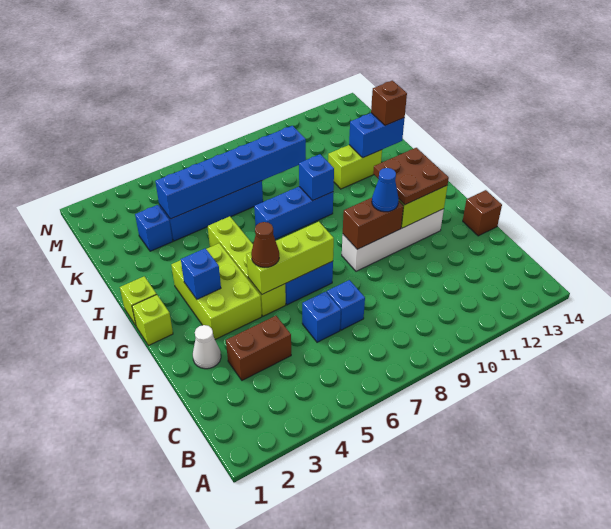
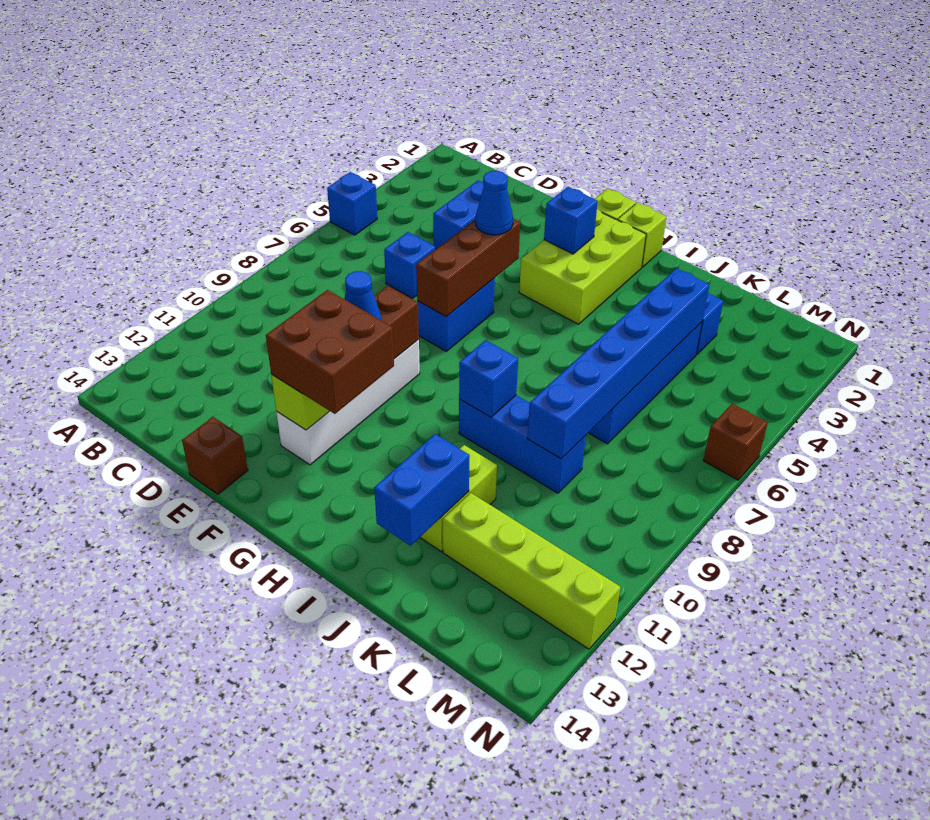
brown 1x2 brick [226,316,291,380] -> blue 1x2 brick [433,180,484,249]
blue 1x1 brick [327,280,365,330] -> blue 1x1 brick moved to [327,172,377,235]
white 1x1 cone [193,325,221,369] -> none
lime 2x3 brick [171,243,262,339] -> lime 2x3 brick turned to [519,209,646,324]
lime 1x4 brick [208,216,286,316] -> lime 1x4 brick moved to [443,493,620,649]
lime 1x3 brick [246,222,334,294] -> brown 1x3 brick [416,219,520,317]
brown 1x1 cone [251,222,279,268] -> blue 1x1 cone [475,171,513,235]
brown 2x2 plate [373,148,449,205] -> brown 2x2 brick [266,290,394,414]
blue 1x3 brick [254,187,333,240] -> blue 1x3 brick turned to [459,395,586,493]
brown 1x1 brick [371,81,407,126] -> brown 1x1 brick moved to [703,404,768,480]

